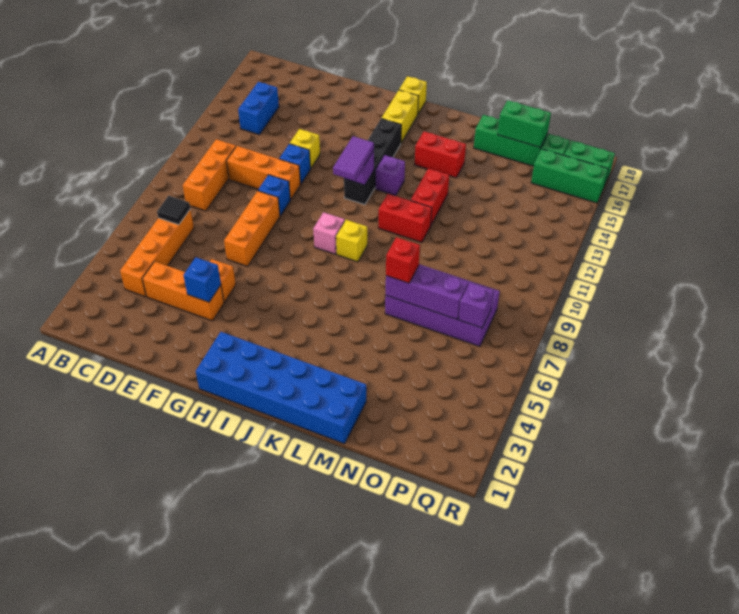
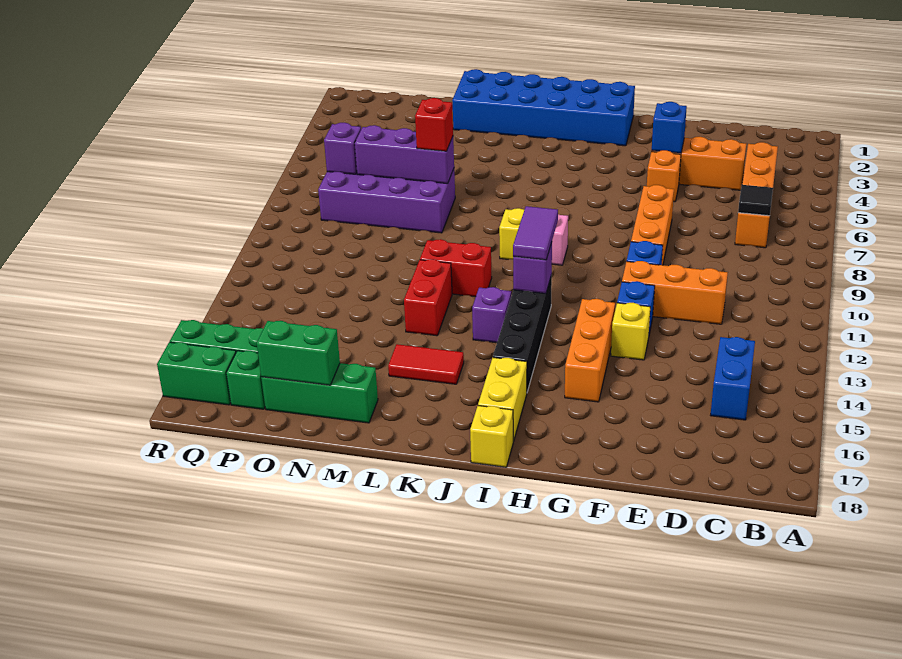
orange 1x3 brick [183,139,236,211] -> orange 1x3 brick moved to [565,299,615,402]
red 1x2 brick [415,131,466,178] -> red 1x2 tile [388,344,464,384]

